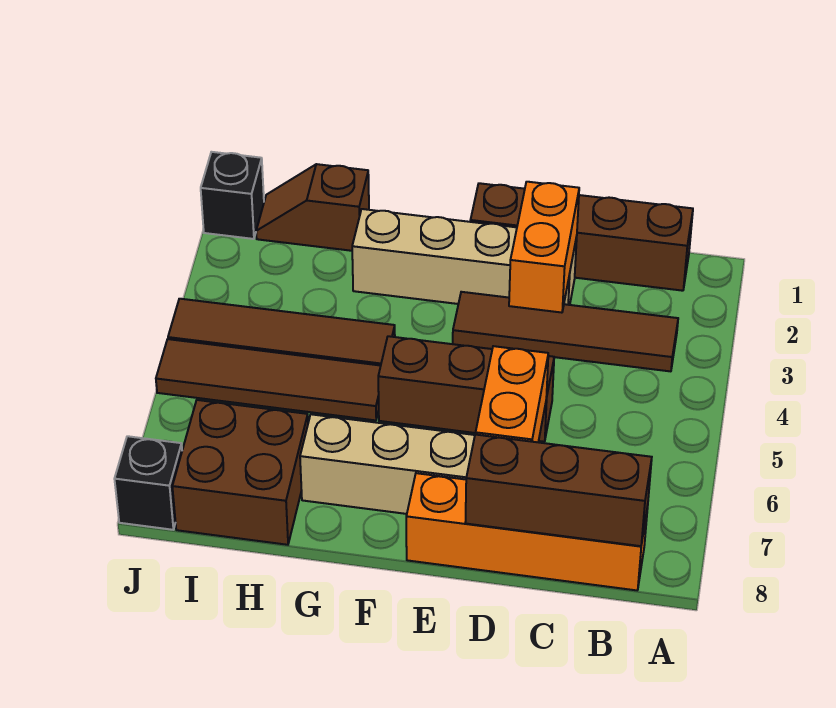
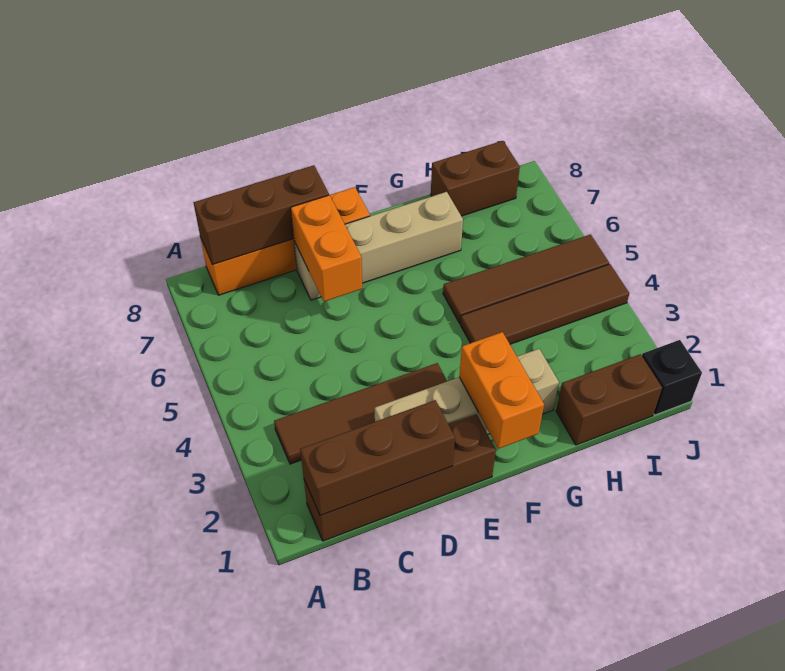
orange 1x2 brick [509,182,579,313] -> orange 1x2 brick moved to [459,332,544,449]
brown 1x3 brick [378,336,554,442] -> brown 1x3 brick moved to [300,400,455,516]
brown 1x2 slope [256,164,369,251] -> brown 1x2 brick [556,354,662,445]
brown 2x2 brick [172,400,308,545] -> brown 1x2 brick [431,141,520,216]
black 1x1 brick [115,436,182,530] -> none

